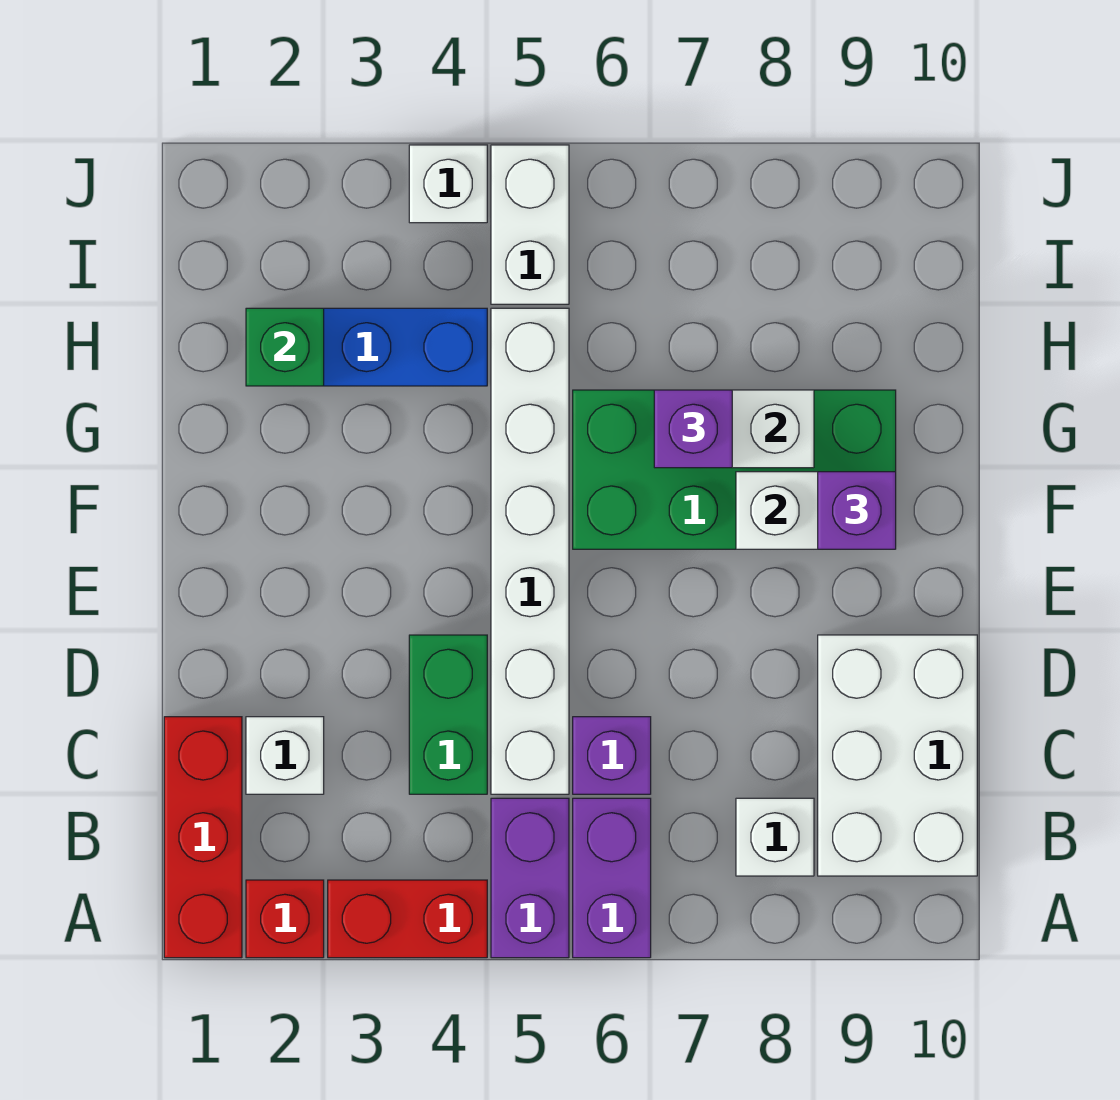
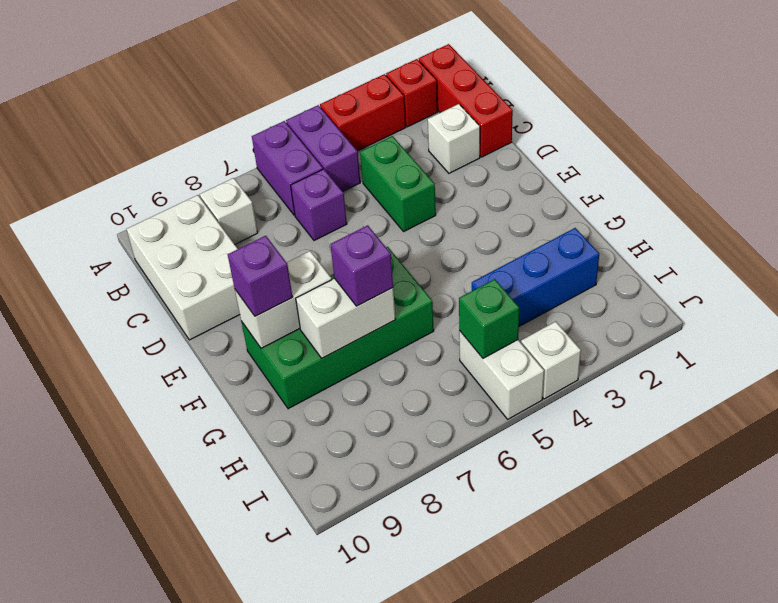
white 1x6 brick [491,308,569,794] -> none
green 1x1 brick [246,308,324,386] -> green 1x1 brick moved to [459,279,519,358]

